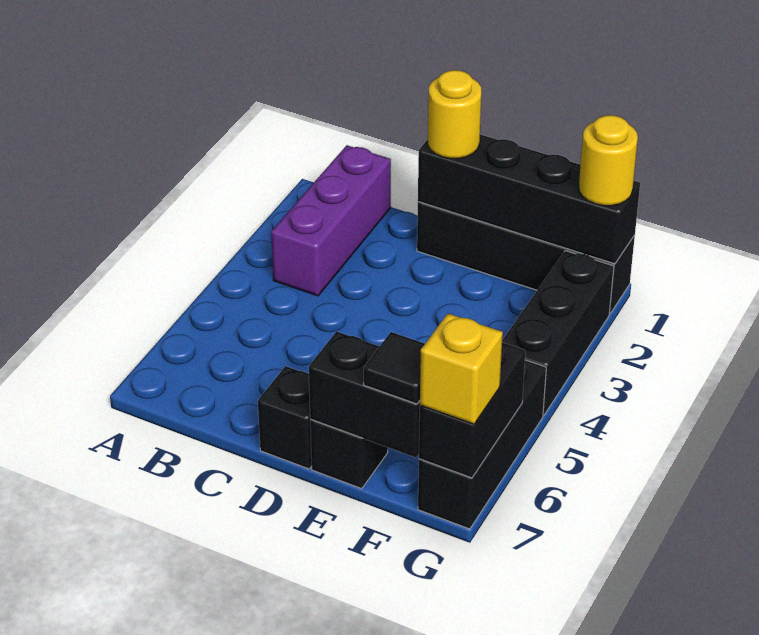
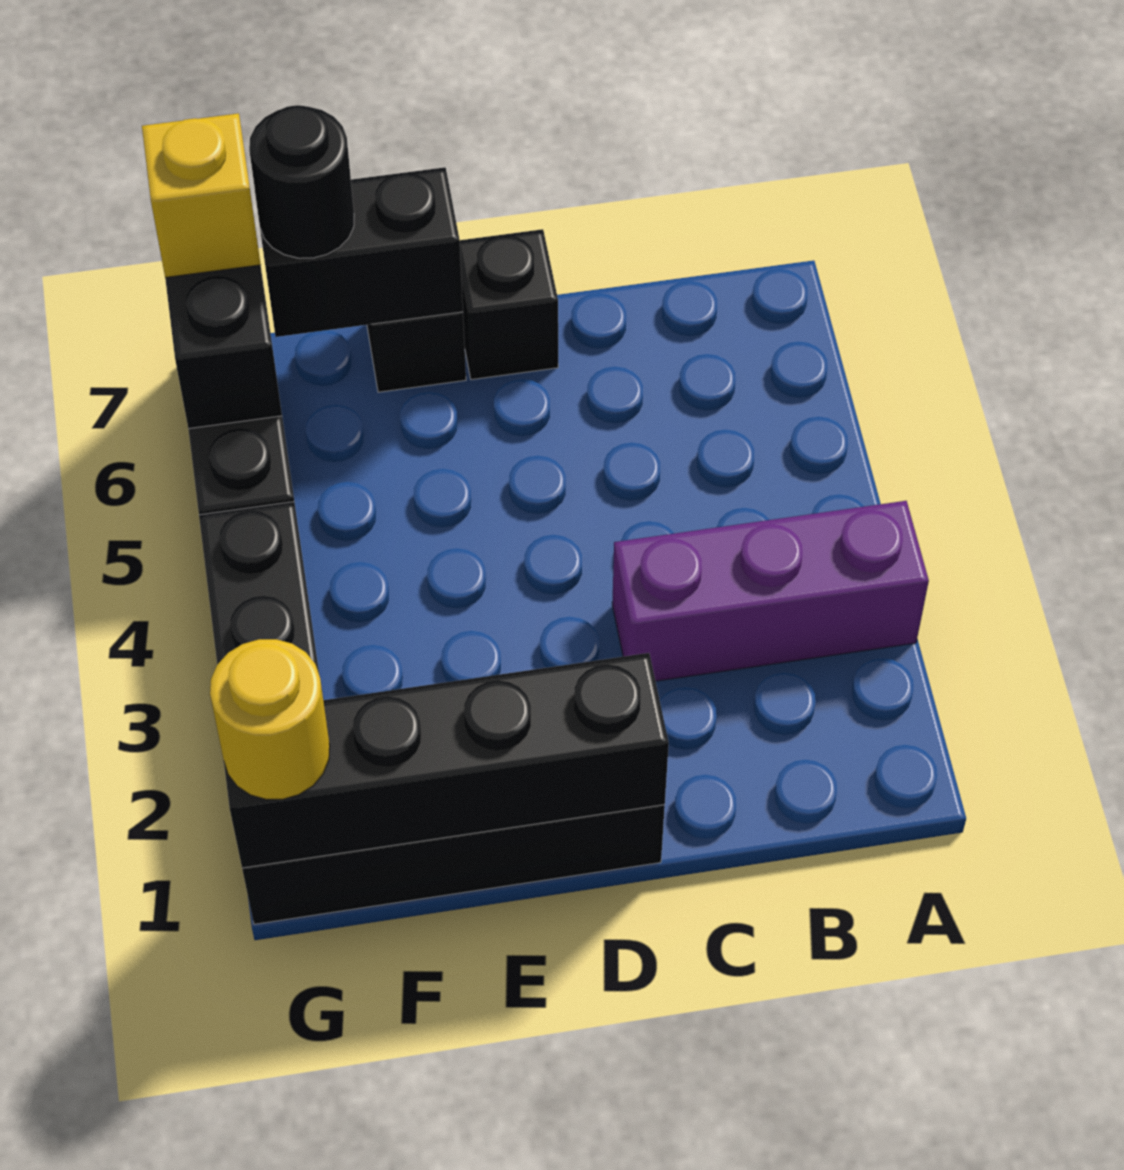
purple 1x3 brick [271,145,391,296] -> purple 1x3 brick turned to [612,501,929,681]
yellow 1x1 round brick [428,70,481,158] -> none
black 1x1 tile [364,332,425,404] -> black 1x1 round brick [249,105,354,258]

